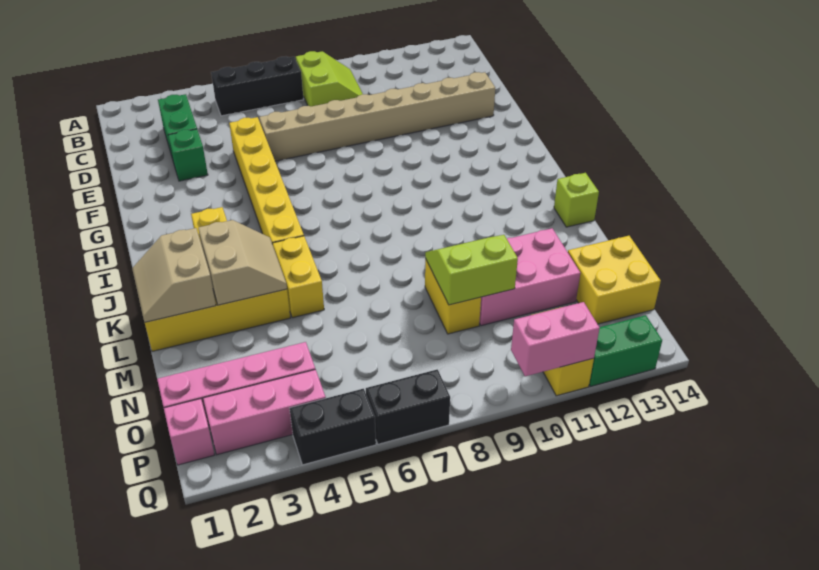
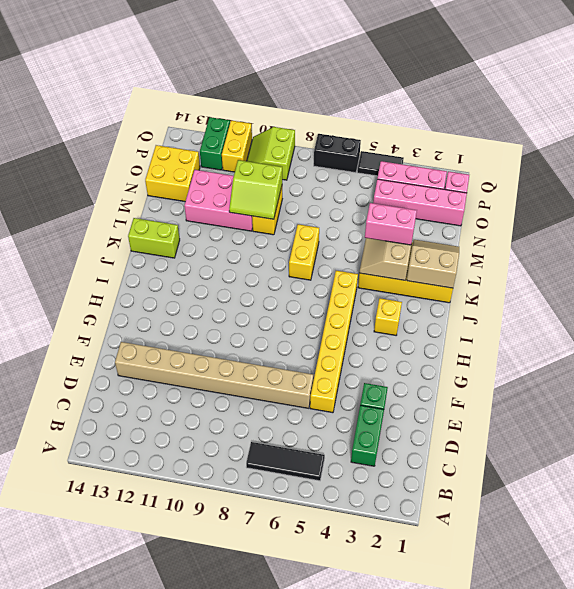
black 1x3 brick [211,57,304,116] -> black 1x3 tile [246,442,325,481]
lime 2x2 slope [296,51,363,106] -> lime 2x2 slope moved to [247,127,295,180]
tan 2x2 slope [132,228,216,322] -> tan 2x2 slope turned to [407,240,459,288]
yellow 1x2 brick [272,236,324,318] -> yellow 1x2 brick moved to [289,224,319,280]
lime 1x1 brick [554,173,599,227] -> lime 1x2 brick [128,218,180,258]
black 1x2 brick [290,389,376,465] -> black 1x2 tile [357,151,404,176]
pink 1x2 brick [511,302,600,376] -> pink 1x2 brick moved to [365,203,417,245]
green 1x2 brick [589,315,662,386] -> green 1x2 brick turned to [200,117,230,170]

